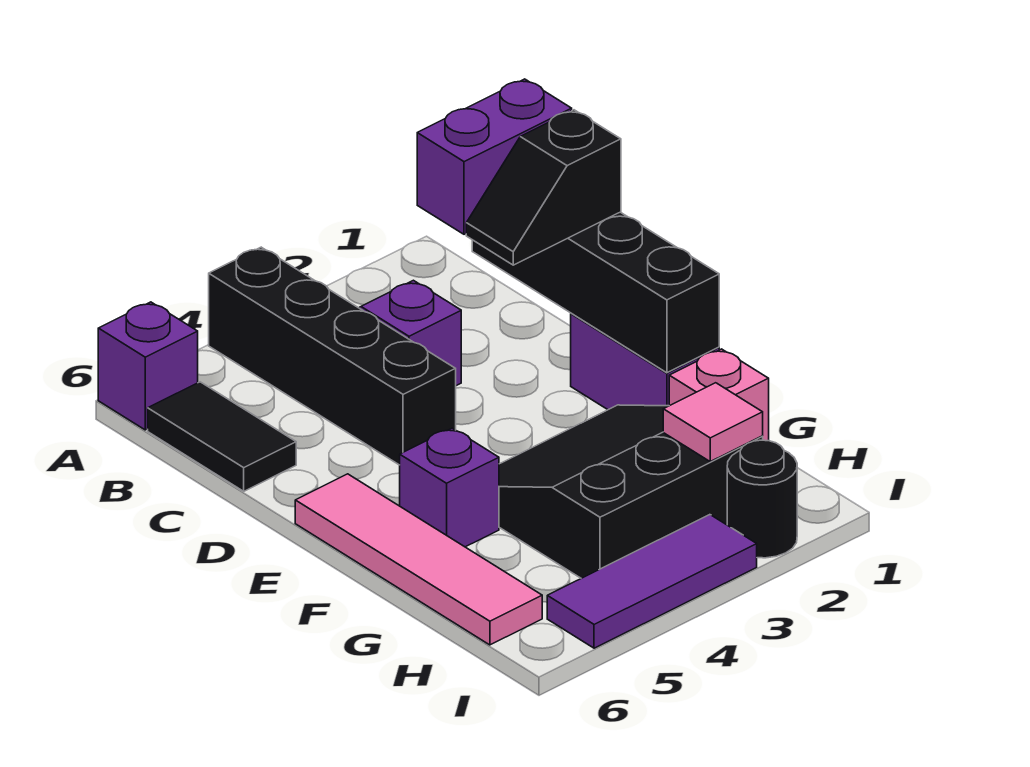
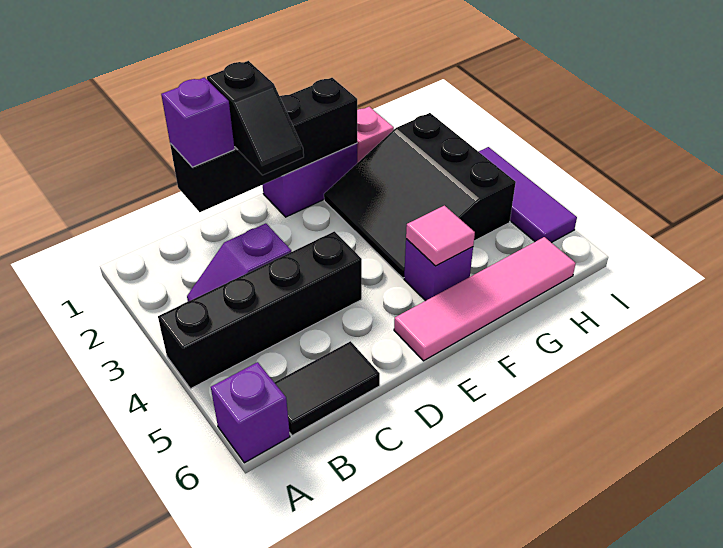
purple 1x2 brick [417,79,572,234] -> purple 1x1 brick [161,78,234,167]
pink 1x1 tile [663,383,763,461] -> pink 1x1 tile moved to [406,206,475,266]
black 1x1 round brick [727,440,797,558] -> none

